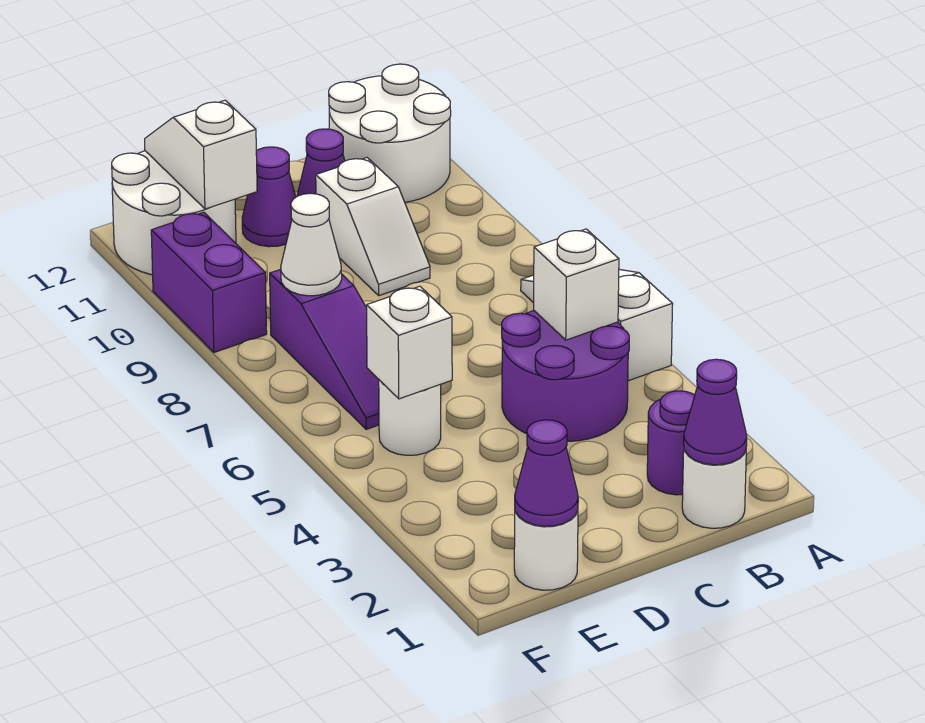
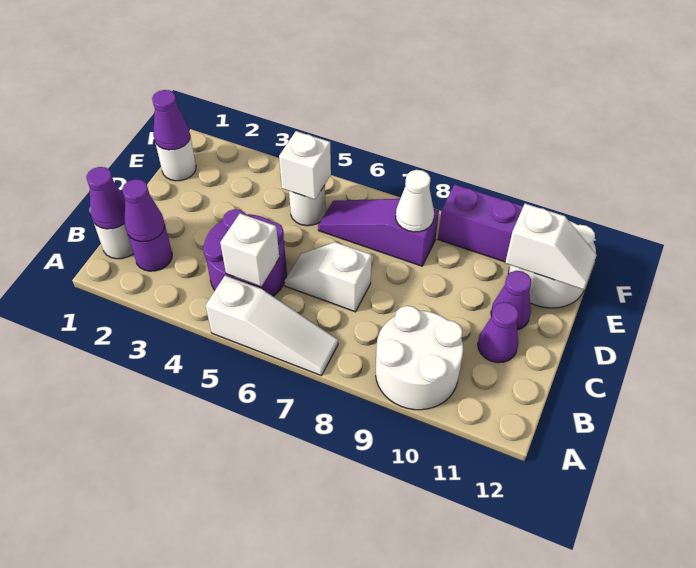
white 2x2 round brick [329,64,451,202] -> white 2x2 round brick moved to [376,306,463,410]
none -> purple 1x1 cone [122,179,165,242]
white 1x2 slope [316,158,430,296] -> white 1x2 slope moved to [284,242,372,312]

